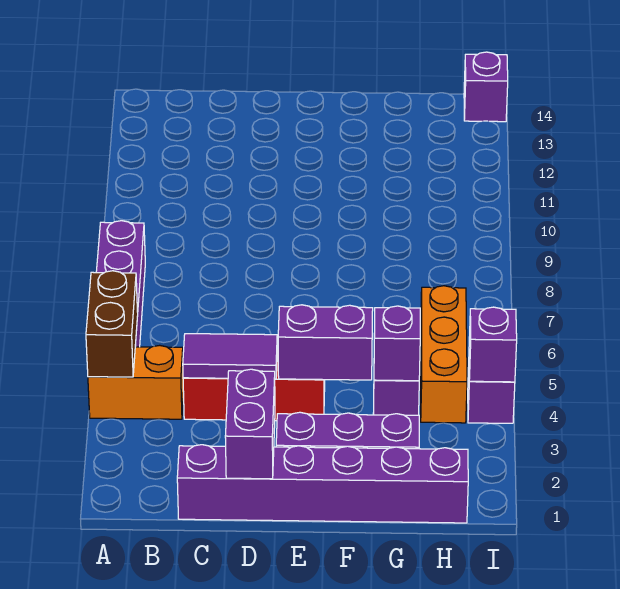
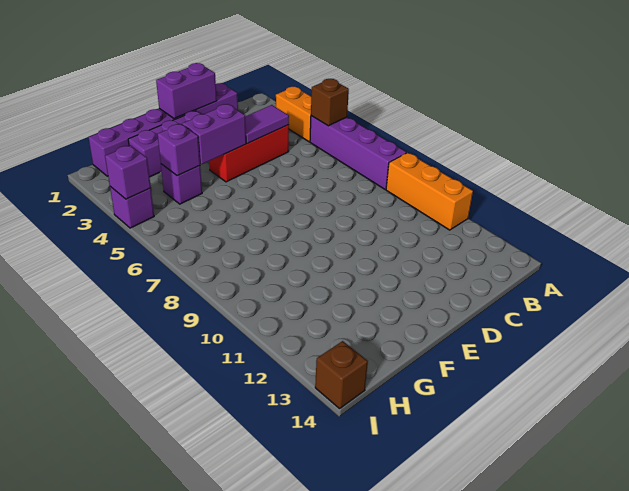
orange 1x2 brick [88,345,184,419] -> orange 1x2 brick turned to [276,87,311,142]
brown 1x2 brick [86,271,138,377] -> brown 1x1 brick [311,79,349,126]
purple 1x2 brick [225,369,275,479] -> purple 1x2 brick turned to [156,63,217,119]
orange 1x3 brick [421,286,467,423] -> orange 1x3 brick moved to [386,153,473,230]
purple 1x1 brick [464,52,508,122] -> brown 1x1 brick [315,341,368,409]

